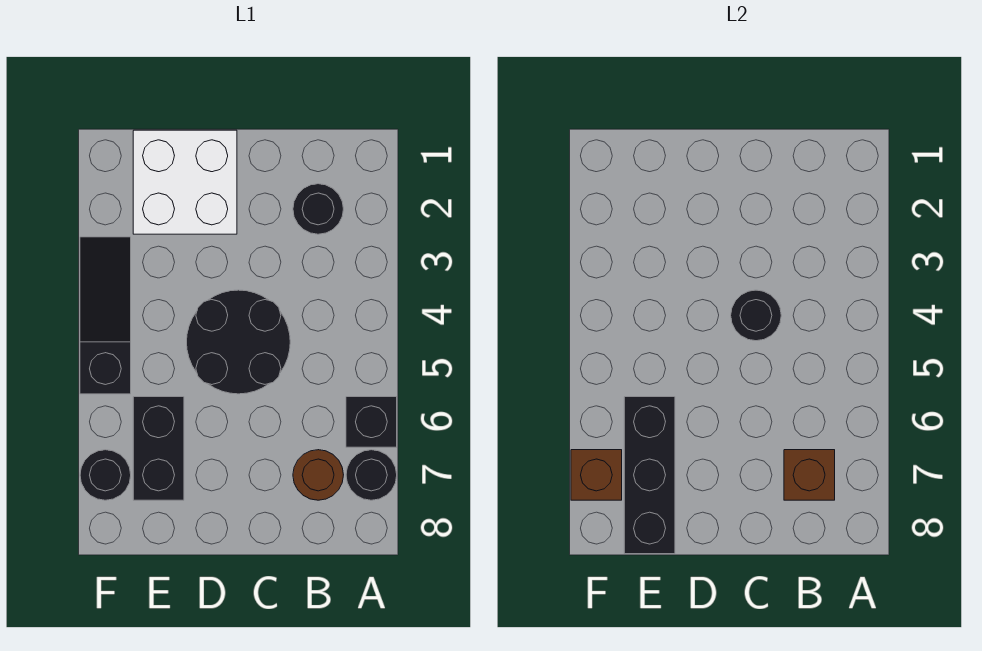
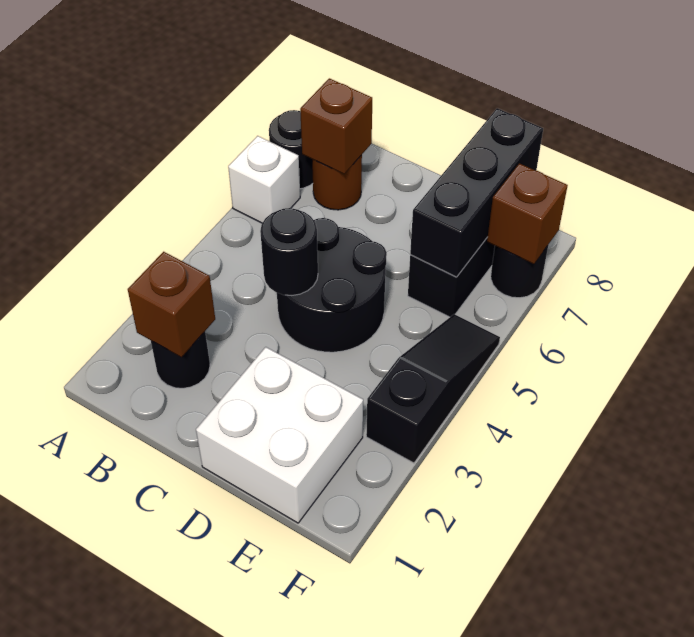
black 1x1 brick [346,397,397,447] -> white 1x1 brick [228,136,300,223]
none -> brown 1x1 brick [128,252,215,357]
black 1x3 slope [80,237,131,394] -> black 1x3 slope turned to [366,314,500,463]

